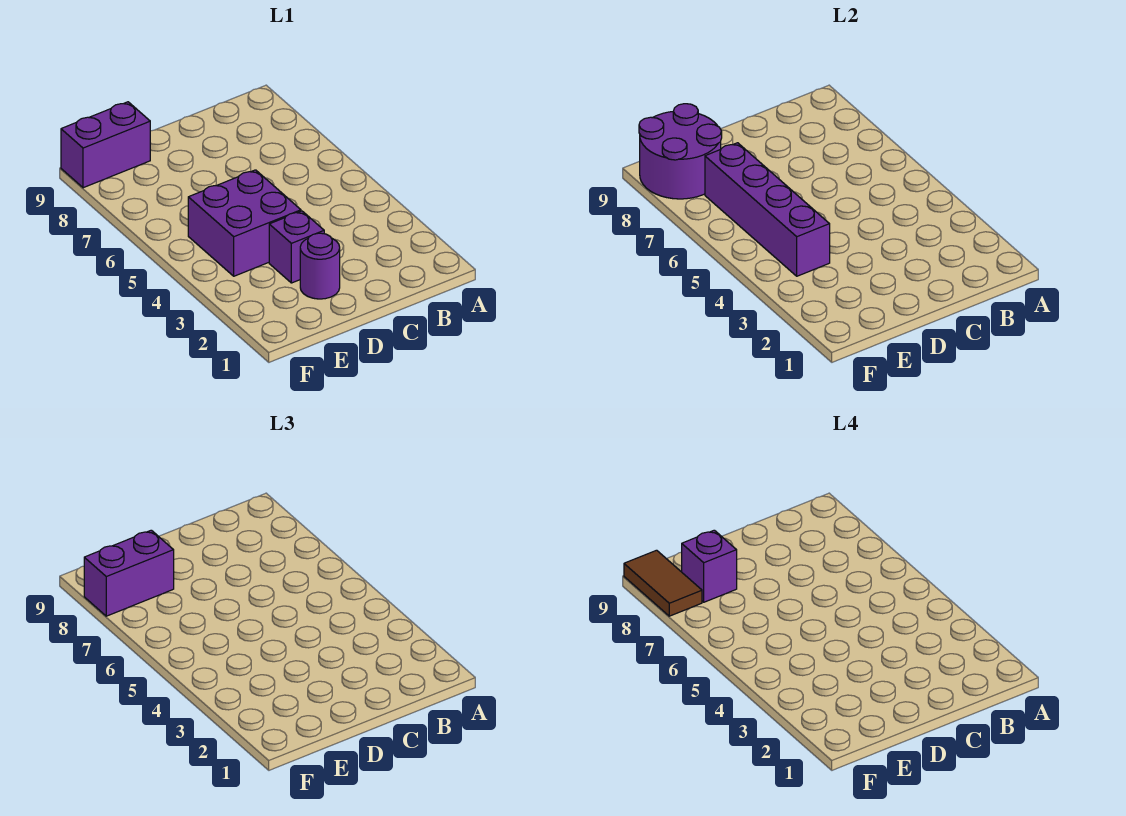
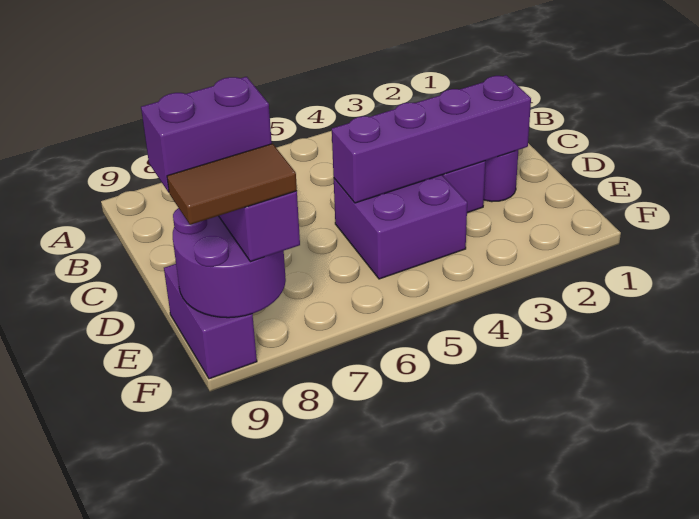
purple 1x4 brick [705,143,830,276] -> purple 1x4 brick moved to [332,75,531,203]
purple 1x1 brick [682,530,737,602] -> purple 1x2 brick [141,77,272,192]

